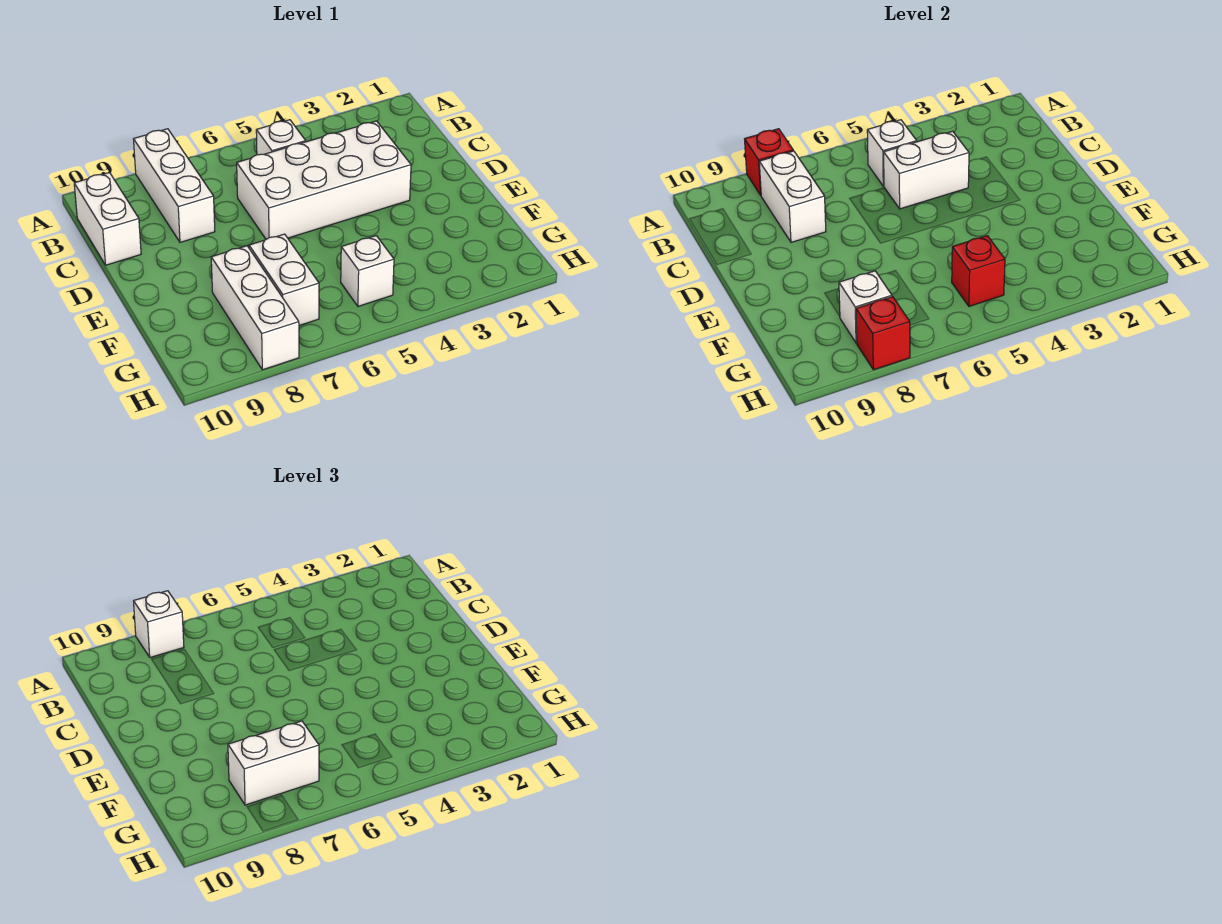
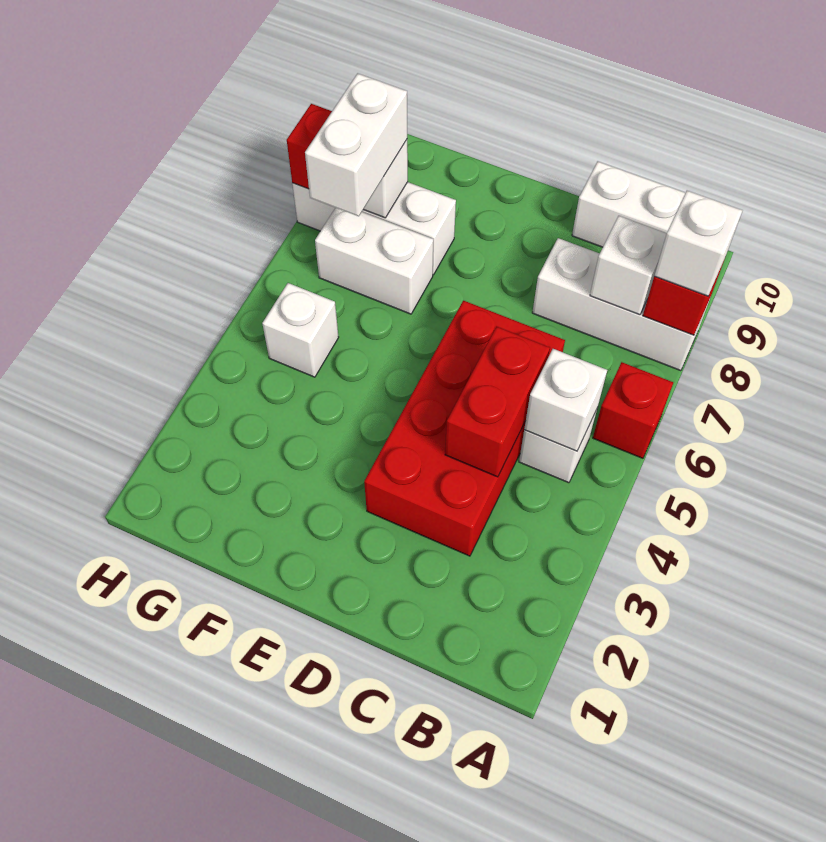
white 1x2 brick [759,151,826,242] -> white 1x1 brick [590,216,667,315]
white 2x4 brick [237,121,411,239] -> red 2x4 brick [364,300,565,556]
white 1x2 brick [884,131,969,209] -> red 1x2 brick [445,327,550,477]
red 1x1 brick [952,236,1005,306] -> red 1x1 brick moved to [593,362,673,458]

